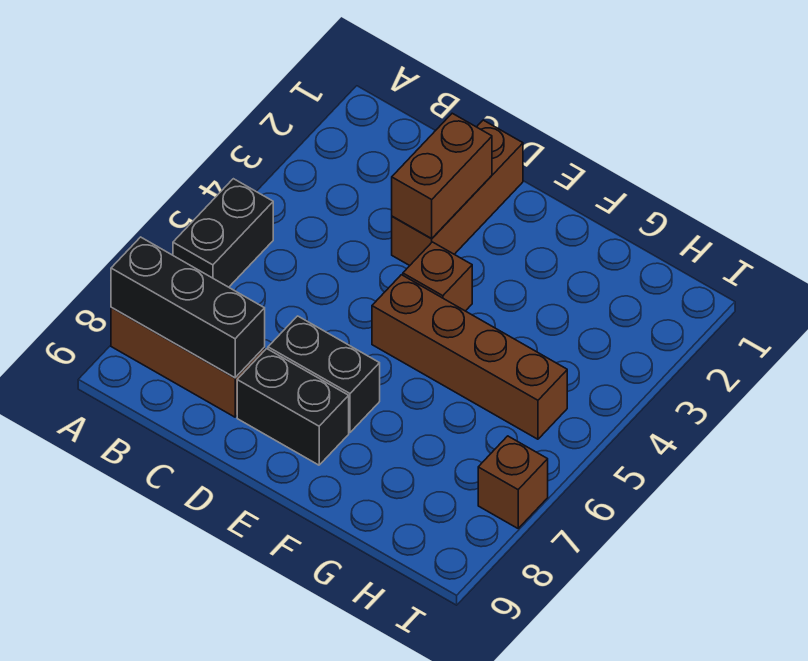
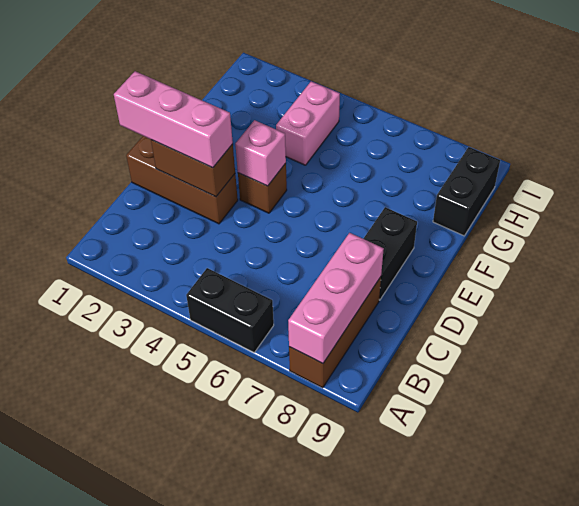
black 1x3 brick [111,237,265,378] -> pink 1x3 brick [288,233,384,364]
none -> pink 1x3 brick [114,71,233,168]
black 1x2 brick [268,316,380,432] -> black 1x2 brick moved to [433,147,500,236]
none -> pink 1x1 brick [235,120,286,186]
brown 1x4 brick [372,275,567,439] -> none
none -> pink 1x2 brick [276,81,340,165]
brown 1x1 brick [478,436,548,528] -> none

